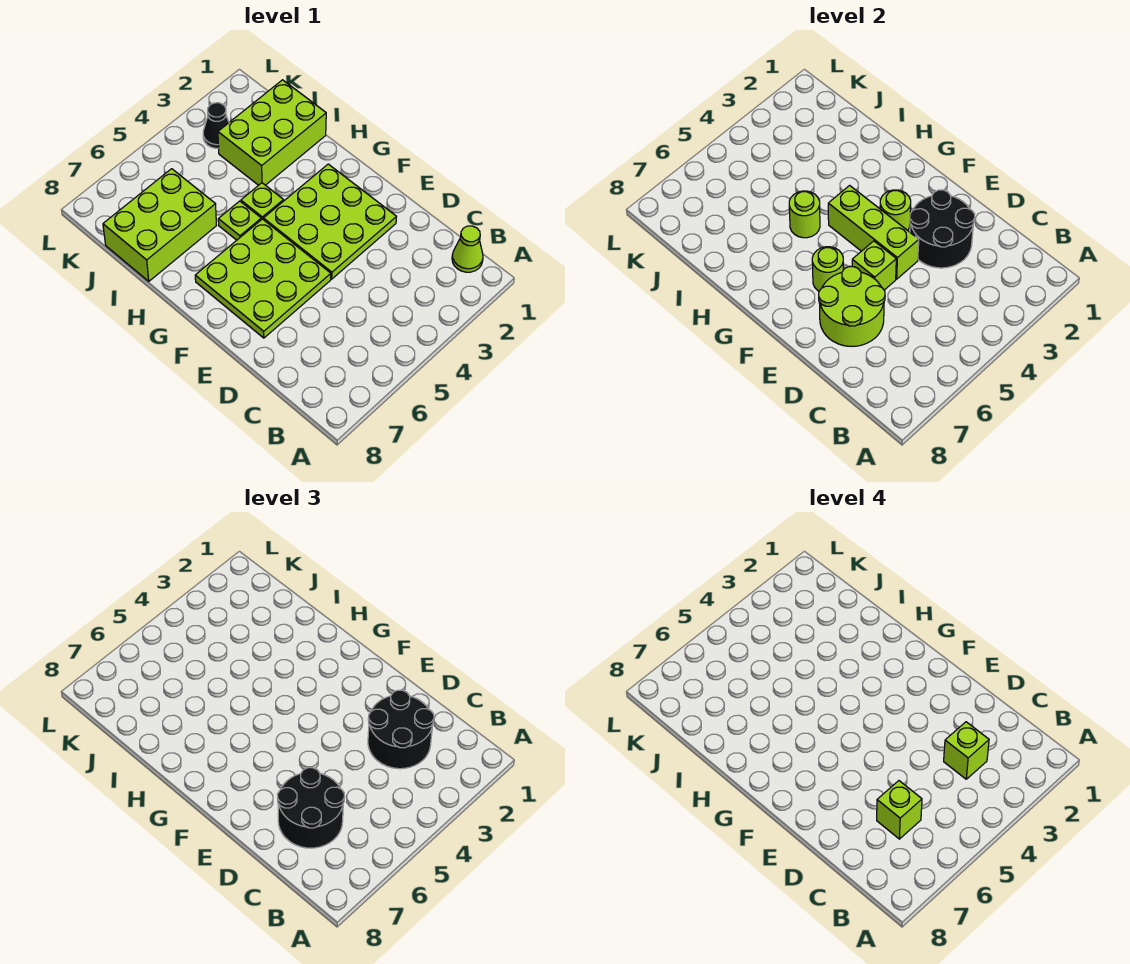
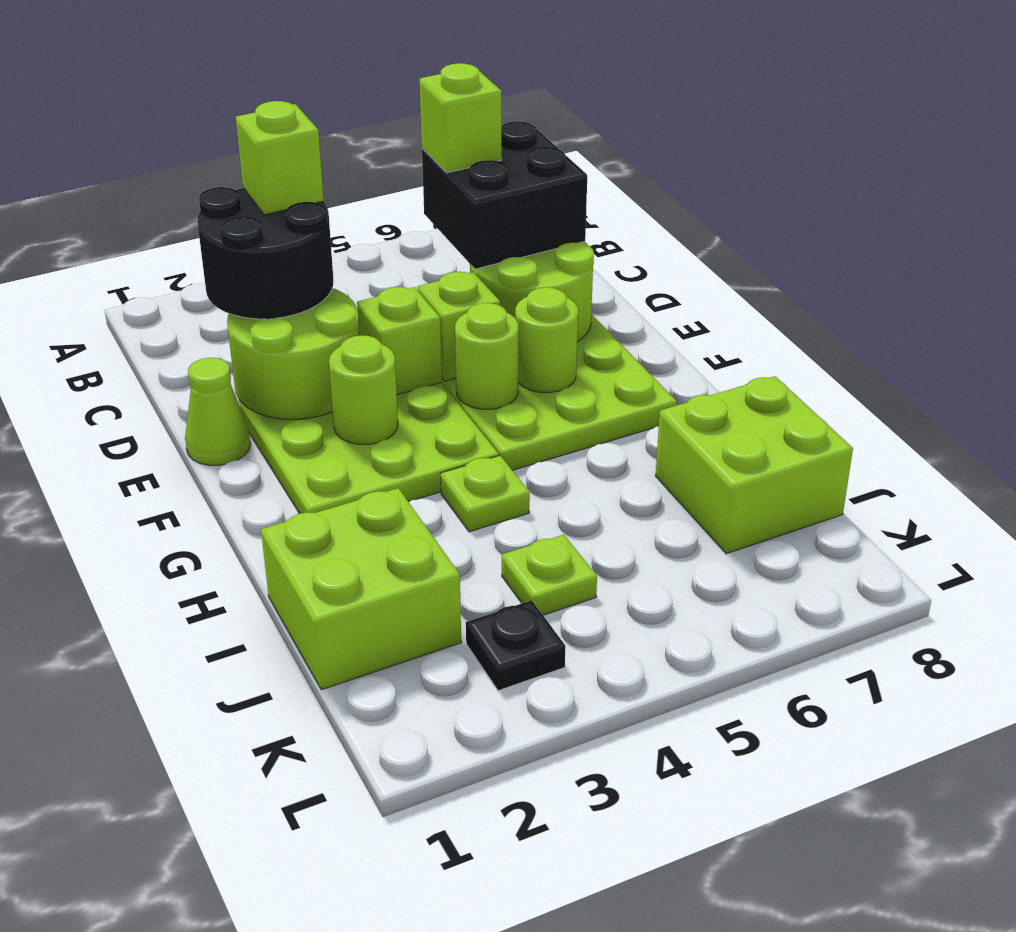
lime 1x1 cone [452,226,483,272] -> lime 1x1 cone moved to [185,358,250,465]
black 2x2 round brick [278,768,345,848] -> black 2x2 brick [422,121,587,269]
black 2x2 round brick [910,190,975,268] -> lime 2x2 round brick [227,288,360,419]
lime 1x3 brick [828,185,919,279] -> lime 1x1 brick [357,287,442,395]
lime 1x1 plate [218,201,261,240] -> lime 1x1 plate moved to [502,535,597,615]
lime 1x1 round brick [789,191,820,238] -> lime 1x1 round brick moved to [455,303,518,409]
lime 2x3 brick [218,80,326,185] -> lime 2x2 brick [261,488,461,690]
lime 2x3 brick [103,169,216,281] -> lime 2x2 brick [656,376,853,554]
black 1x1 cone [203,103,229,148] -> black 1x1 plate [466,600,565,691]

